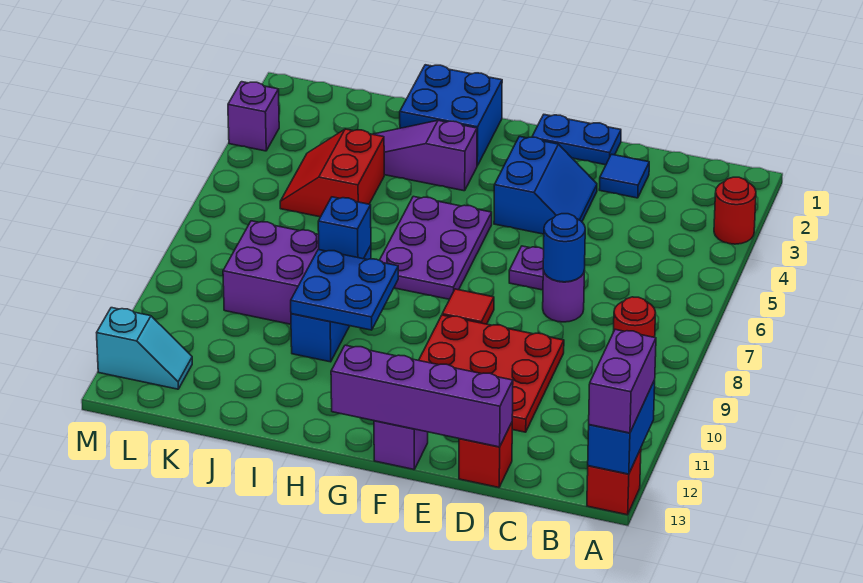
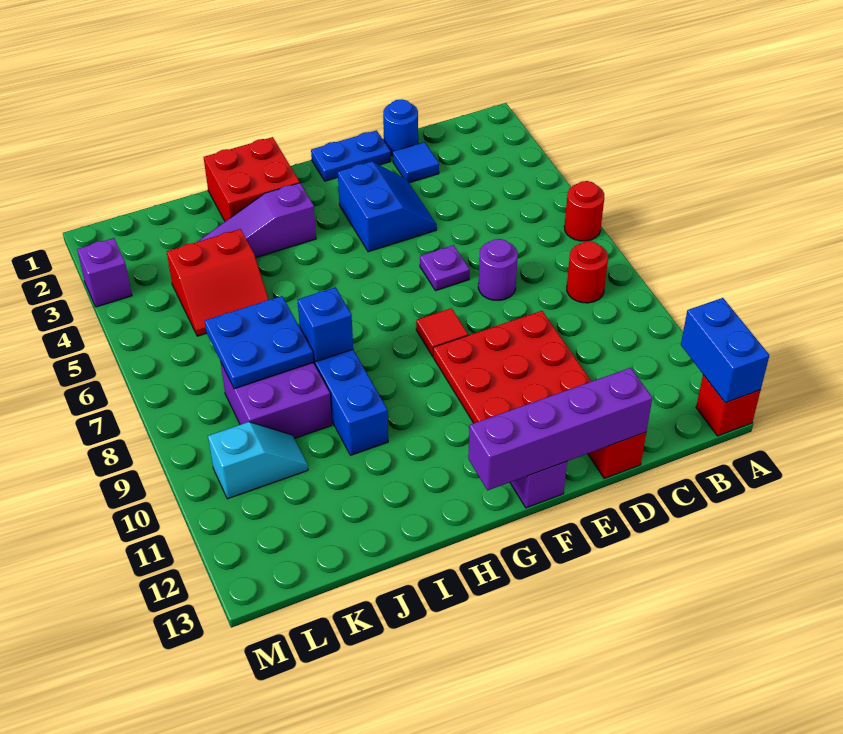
red 1x1 round brick [714,177,756,244] -> red 1x1 round brick moved to [564,181,604,241]
purple 1x2 brick [589,329,656,433] -> none
blue 1x1 round brick [543,214,585,282] -> blue 1x1 round brick moved to [383,99,418,156]
purple 2x3 plate [380,196,492,299] -> none
blue 2x2 brick [400,65,502,166] -> red 2x2 brick [204,137,300,221]
blue 2x2 plate [291,249,398,330] -> blue 2x2 plate moved to [205,296,313,389]
red 2x2 slope [280,129,384,217] -> red 2x2 slope turned to [167,229,269,336]
cyan 1x2 slope [97,308,192,389] -> cyan 1x2 slope moved to [208,422,308,499]

